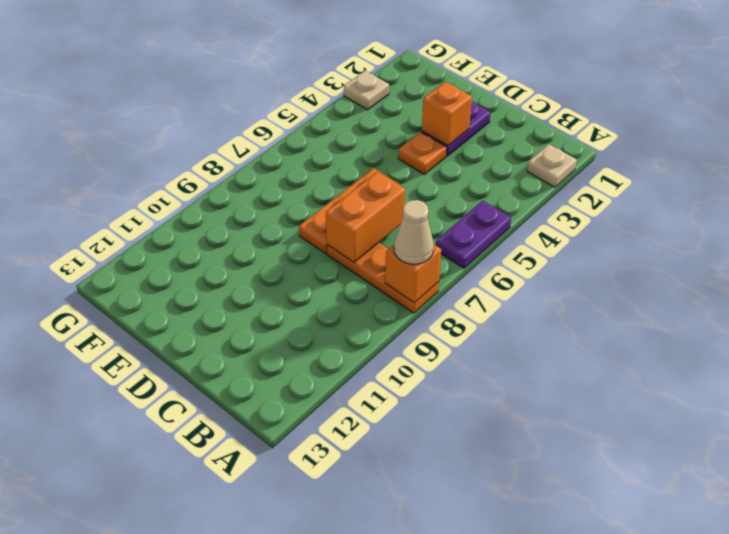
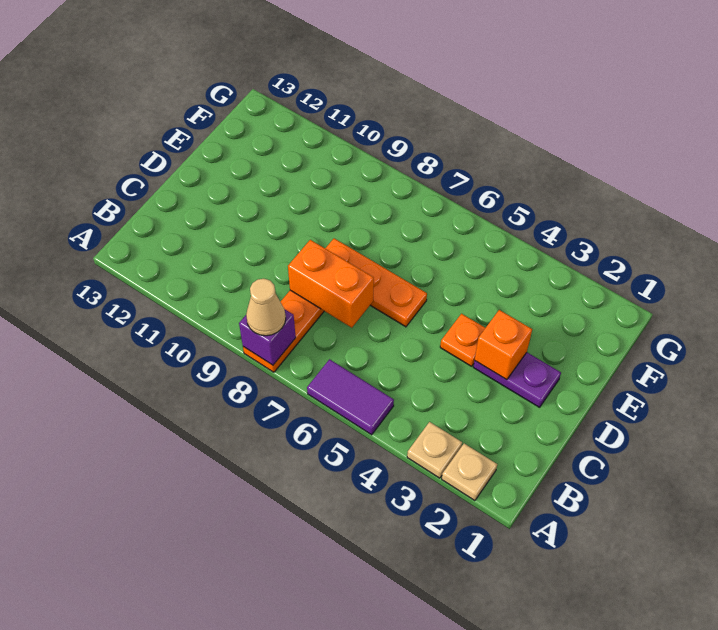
purple 1x2 plate [436,201,511,268] -> purple 1x2 tile [307,359,394,435]
orange 1x1 brick [385,245,441,303] -> purple 1x1 brick [239,310,296,365]
tan 1x1 plate [344,71,389,110] -> tan 1x1 plate moved to [407,422,462,478]

